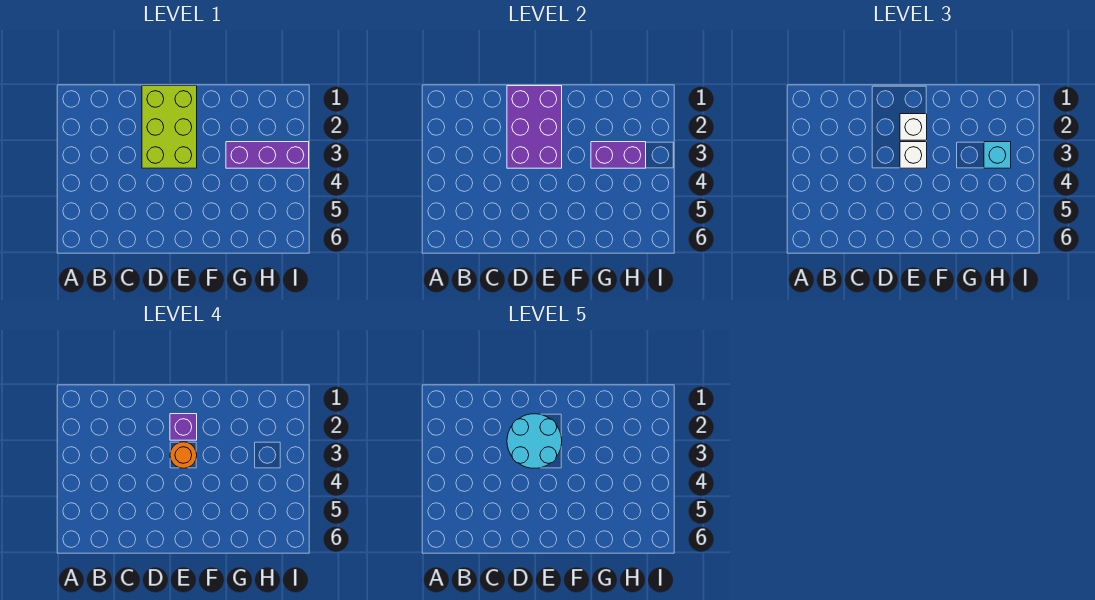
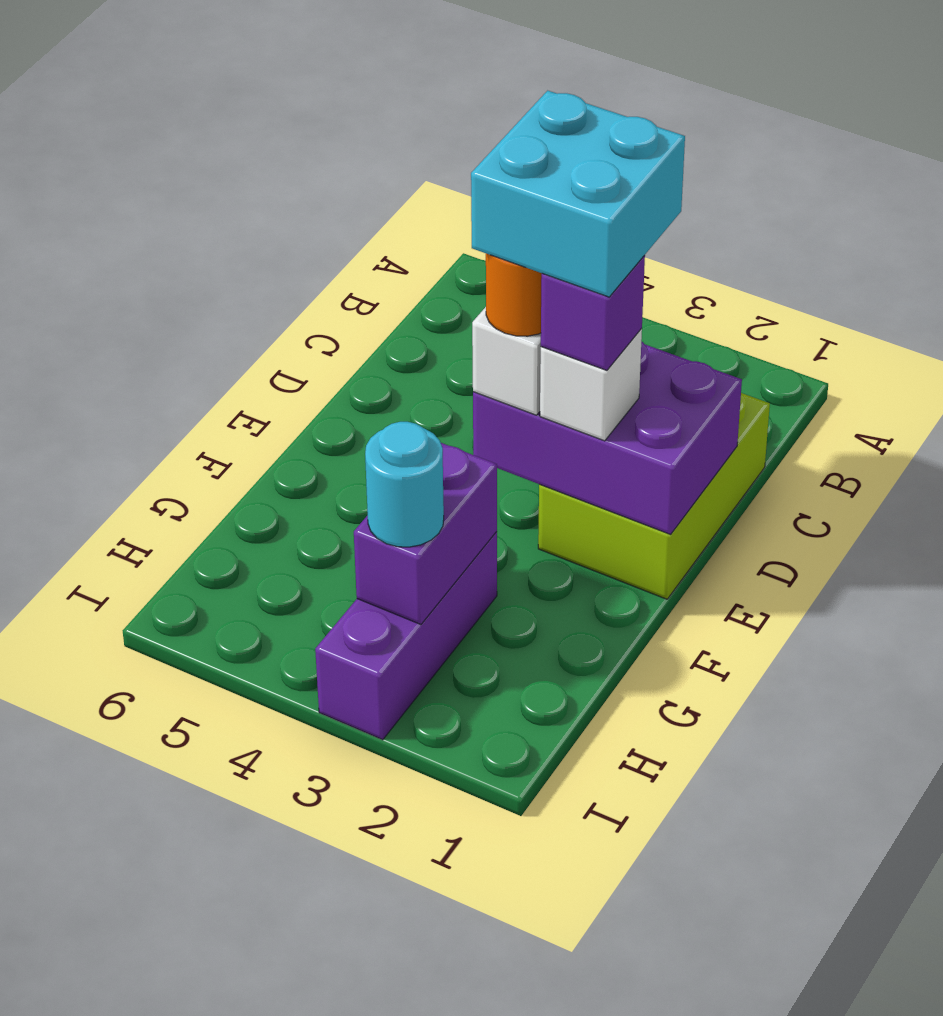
lime 2x3 brick [142,86,197,168] -> lime 2x3 brick turned to [538,393,770,599]
cyan 2x2 round brick [507,414,562,468] -> cyan 2x2 brick [471,91,685,297]
cyan 1x1 brick [984,142,1011,168] -> cyan 1x1 round brick [365,422,444,547]

